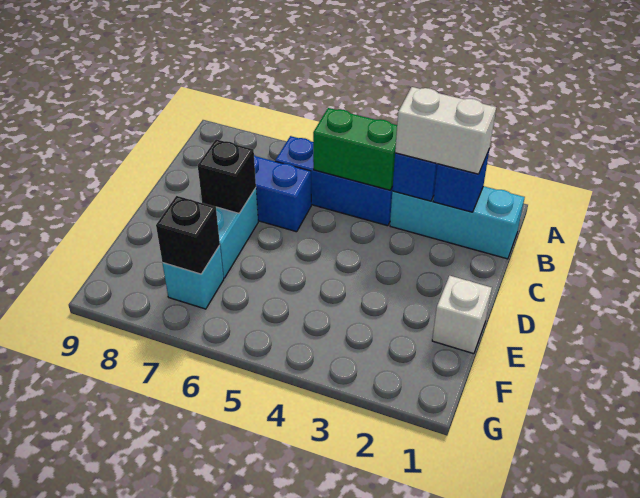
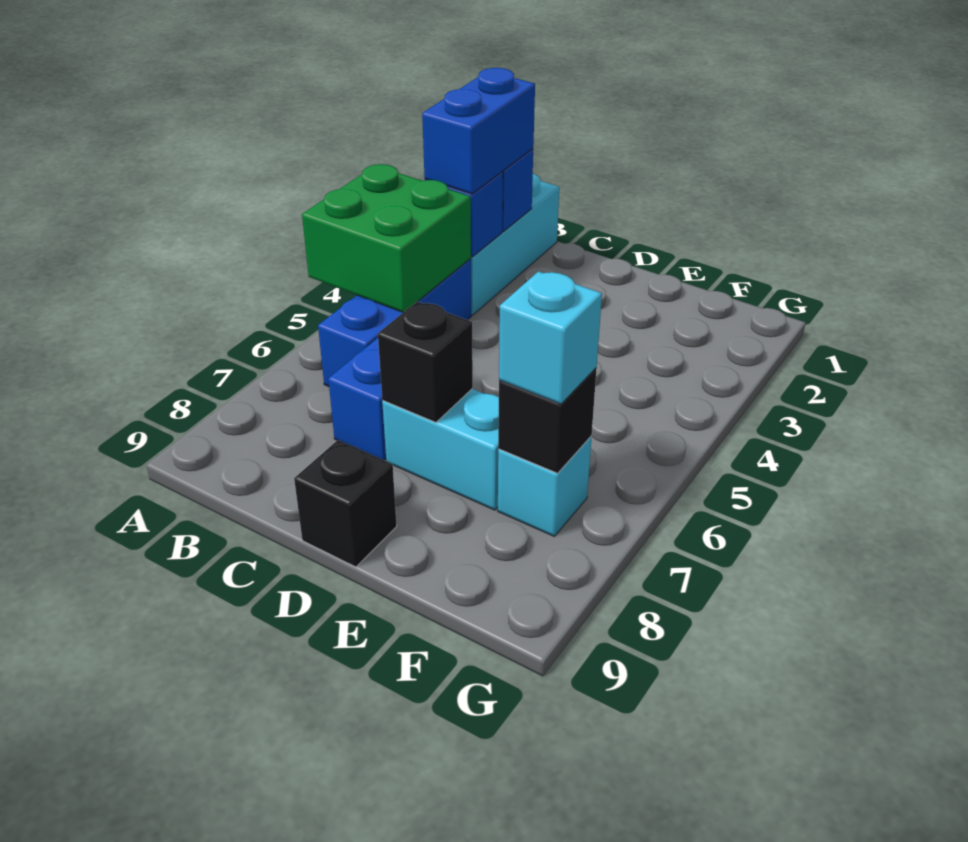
white 1x2 brick [395,87,496,174] -> blue 1x2 brick [422,68,535,194]
green 1x2 brick [313,108,397,190] -> green 2x2 brick [302,164,471,313]
none -> black 1x1 brick [294,440,397,567]
white 1x1 brick [432,276,492,354] -> none
none -> cyan 1x1 brick [499,271,602,404]

